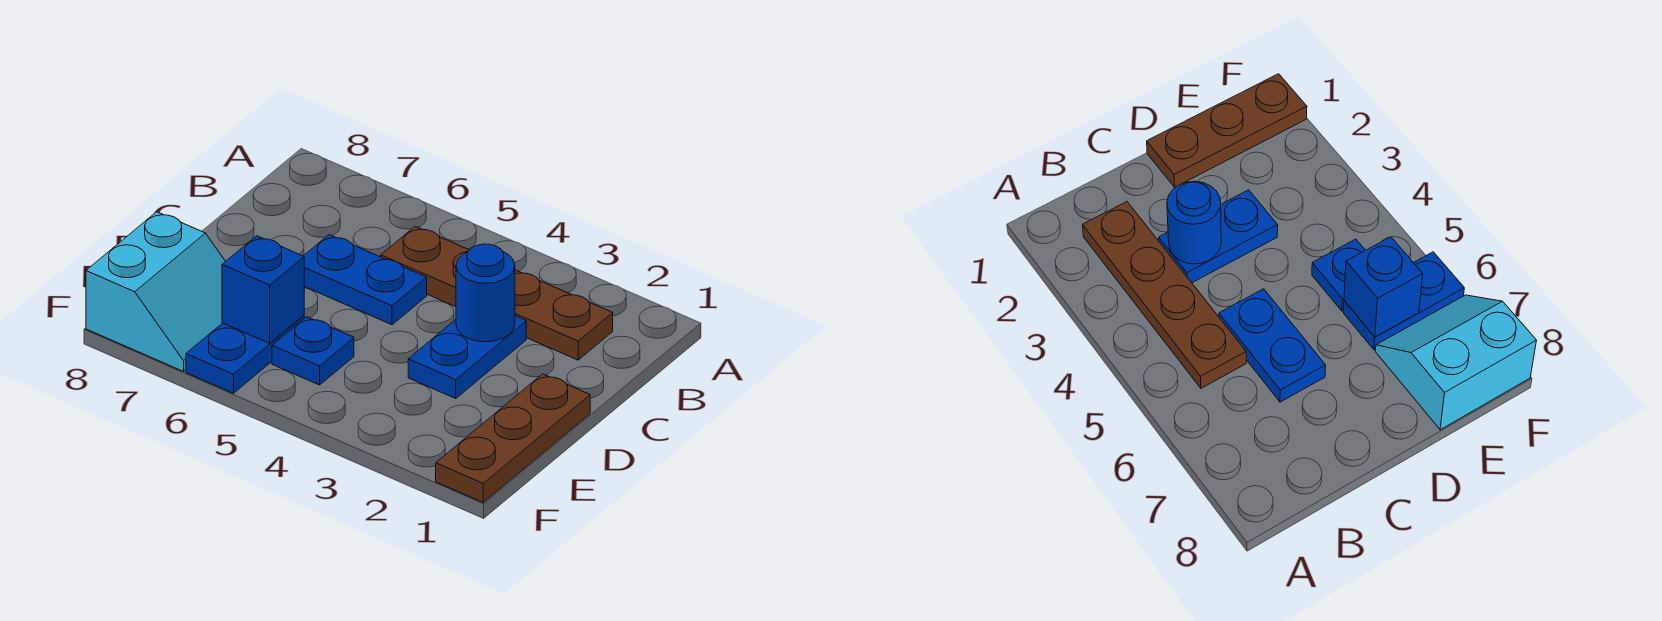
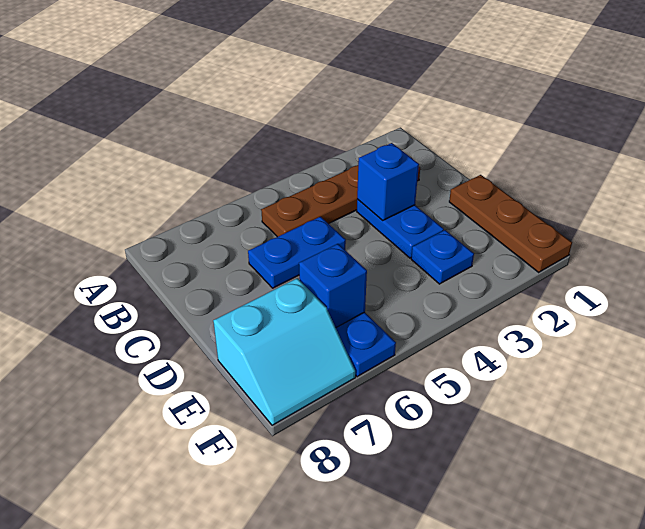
blue 1x1 round brick [456,244,515,342] -> blue 1x1 brick [357,143,419,221]
blue 1x1 plate [272,317,354,385] -> blue 1x1 plate moved to [411,230,474,284]
cyan 2x2 slope [86,212,226,371] -> cyan 2x2 slope turned to [213,278,355,425]

